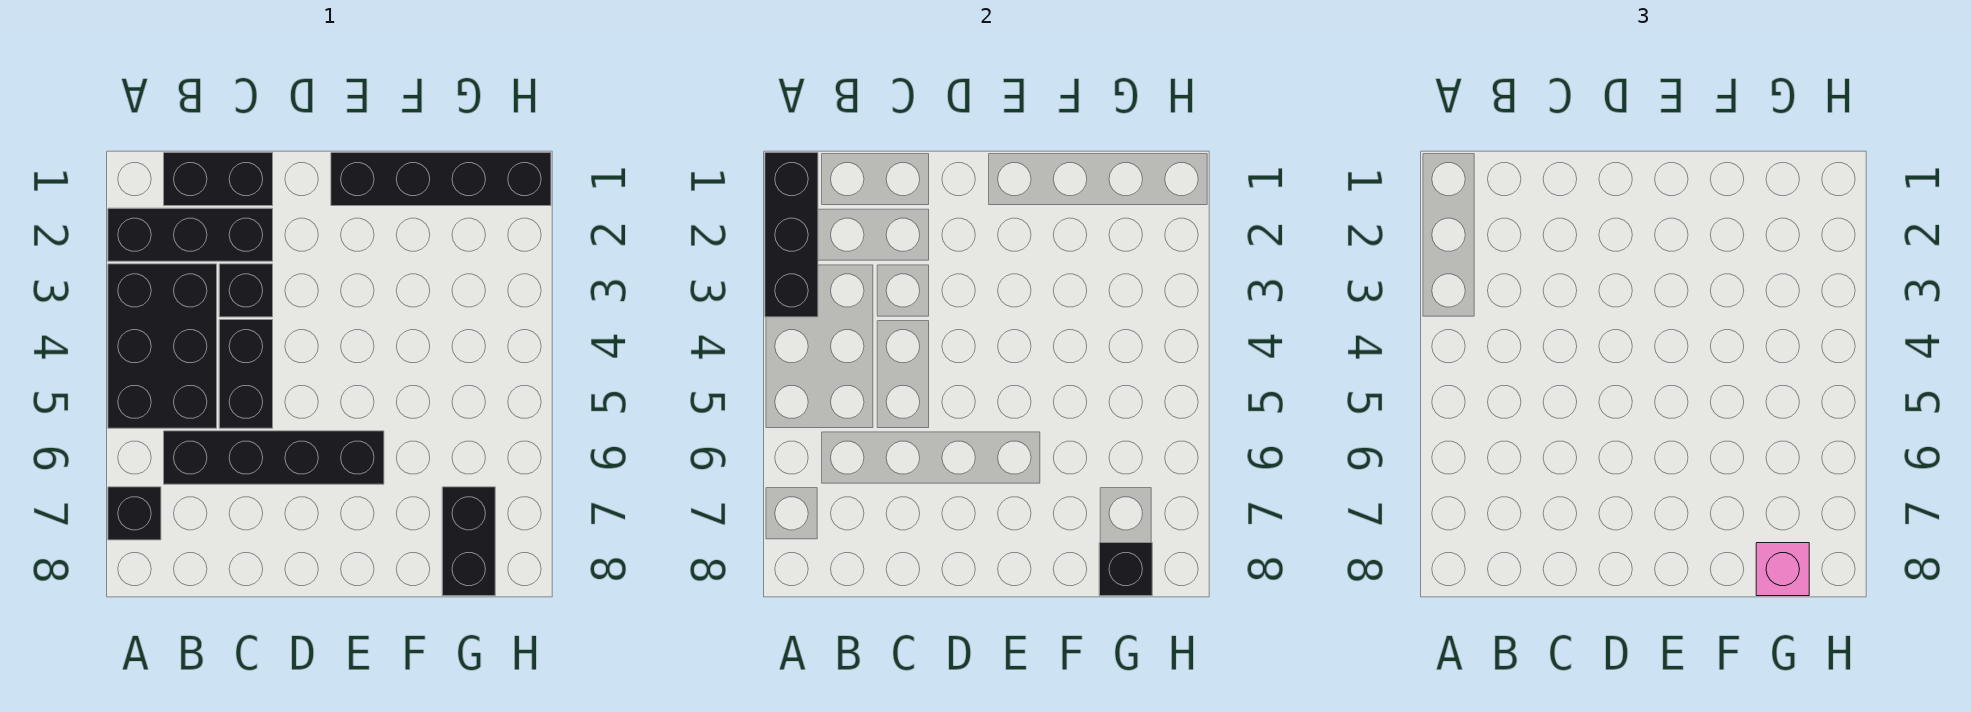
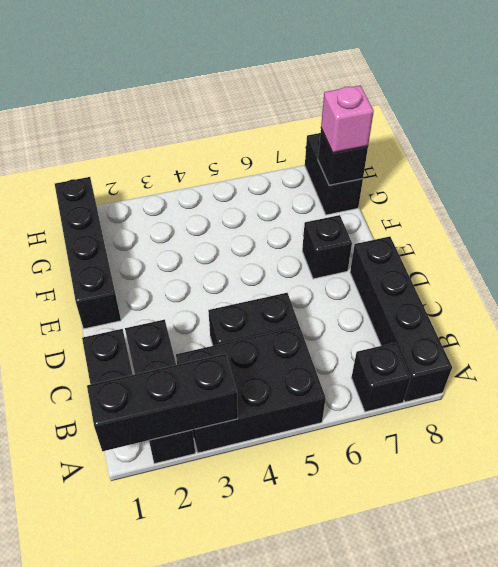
black 1x4 brick [164,431,384,484] -> black 1x4 brick moved to [350,236,452,402]
black 1x1 brick [219,264,273,317] -> black 1x1 brick moved to [302,215,352,279]
black 1x2 brick [442,487,495,596] -> black 1x2 brick turned to [305,133,363,215]

